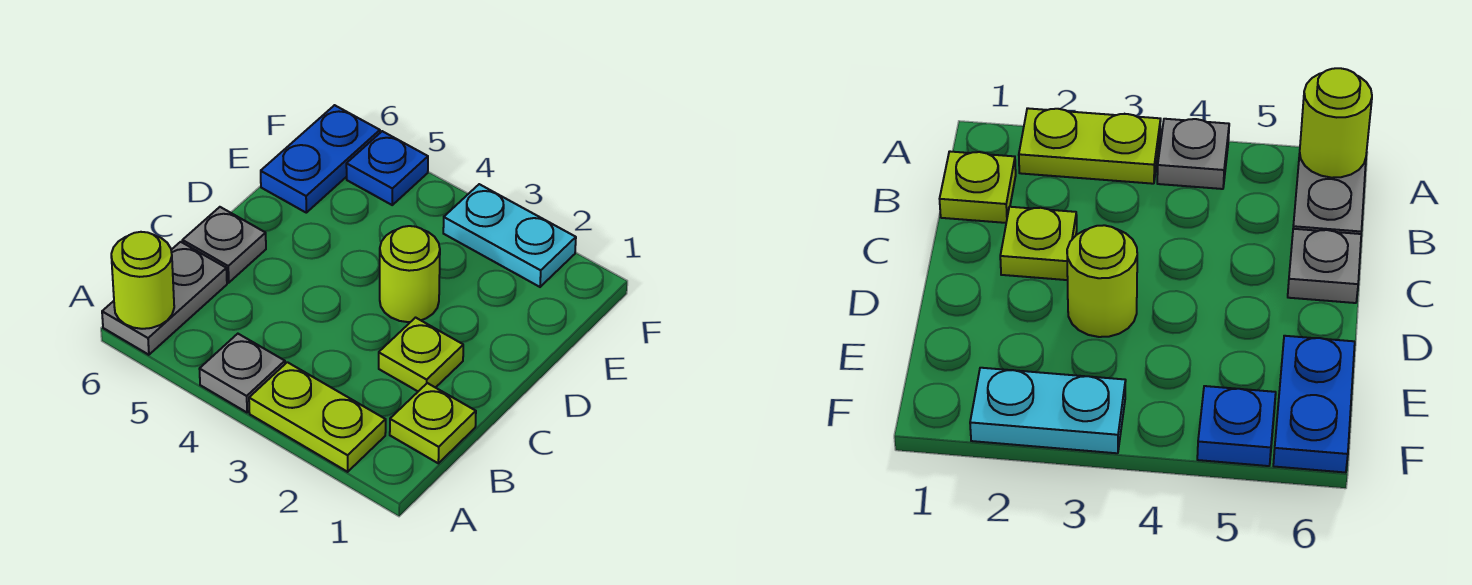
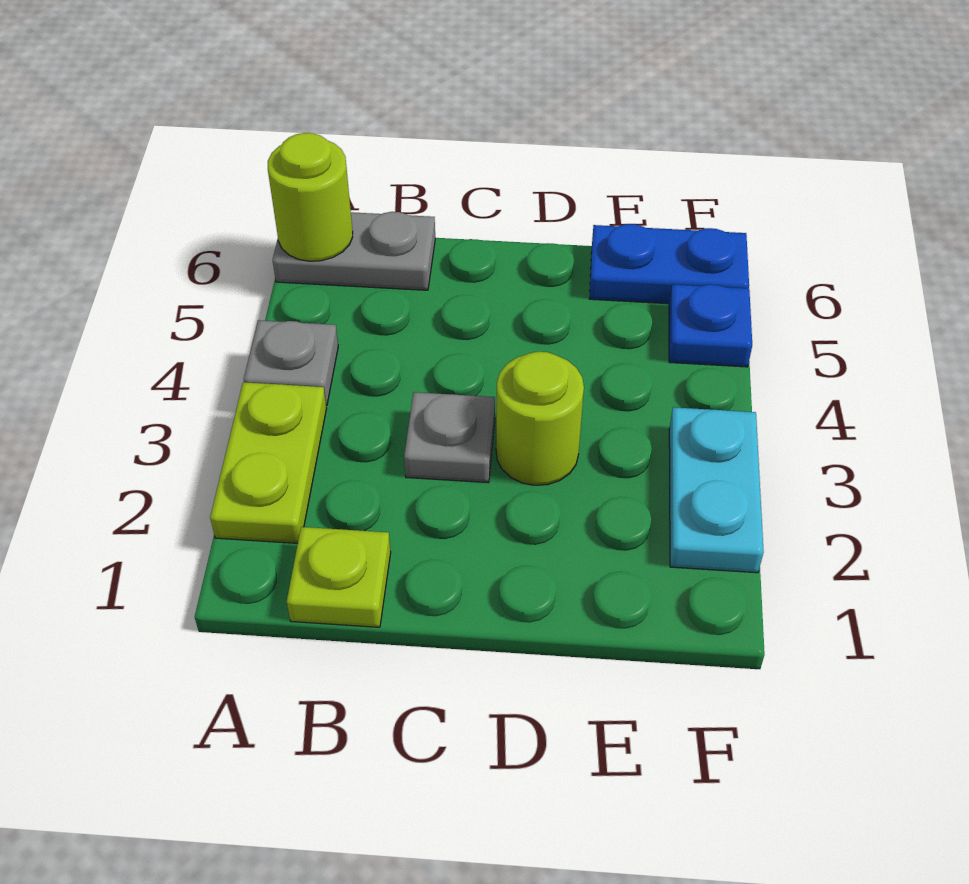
lime 1x1 plate [379,318,463,391] -> none
grey 1x1 plate [182,207,266,283] -> grey 1x1 plate moved to [404,392,495,483]

